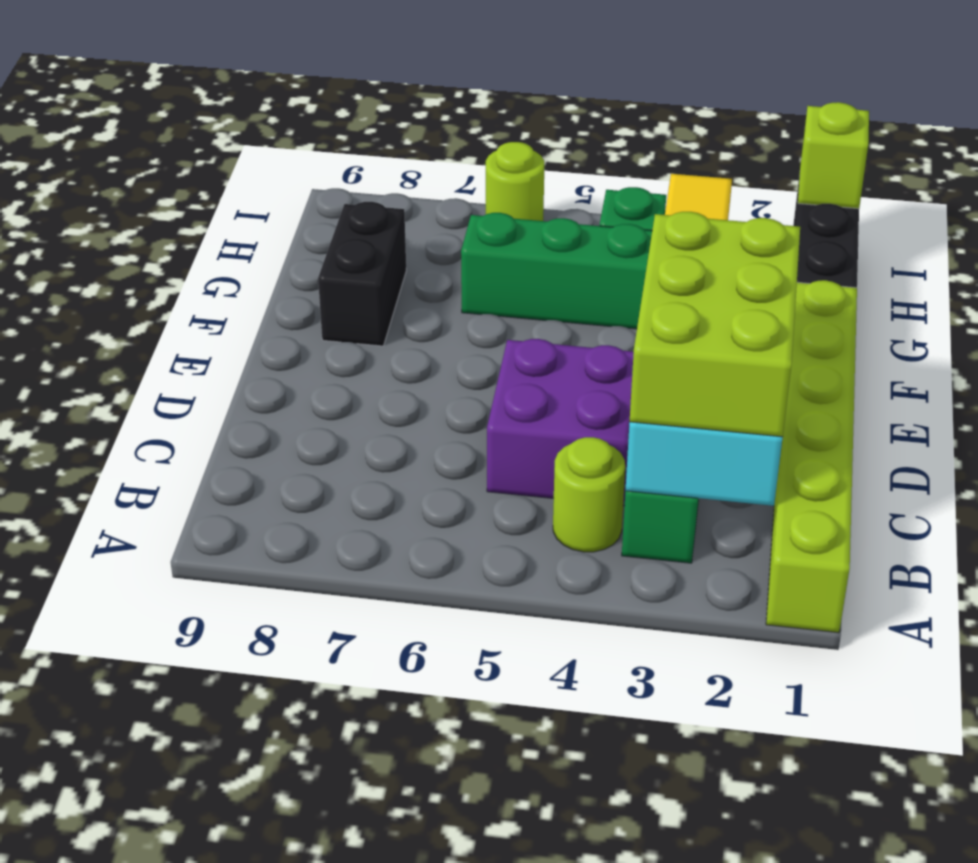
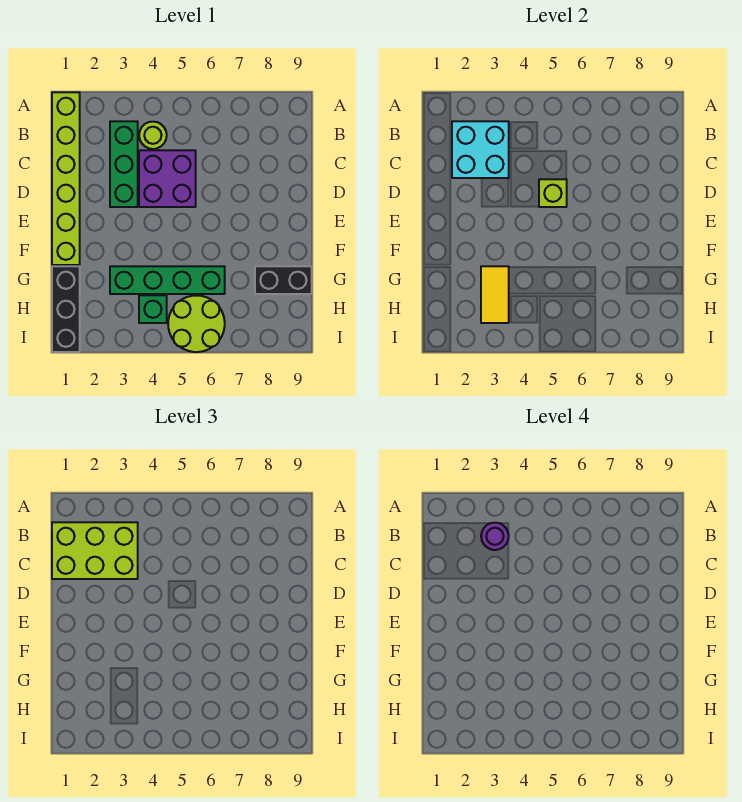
lime 2x3 brick [630,212,800,437] -> lime 2x3 brick turned to [52,522,138,579]
none -> purple 1x1 round brick [481,523,509,550]
black 1x2 brick [318,202,406,346] -> black 1x2 brick turned to [255,266,312,294]
lime 1x1 brick [798,102,869,209] -> lime 1x1 brick moved to [539,179,567,207]
lime 1x1 round brick [486,142,544,221] -> lime 2x2 round brick [168,295,225,352]

